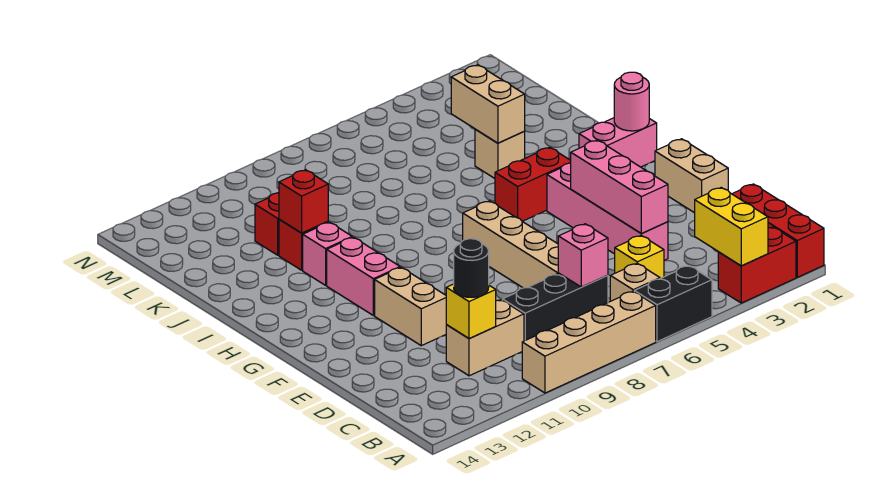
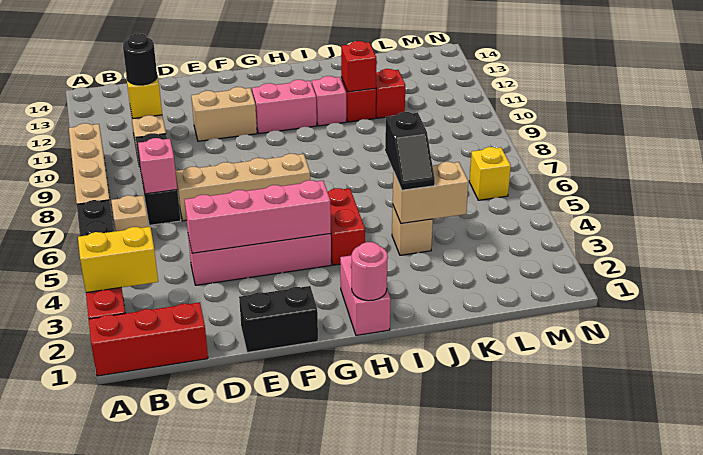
yellow 1x1 brick [615,236,664,279] -> yellow 1x1 brick moved to [469,147,511,200]
pink 1x3 brick [571,140,668,234] -> pink 1x4 brick [184,180,331,253]
tan 1x2 brick [655,139,728,213] -> black 1x2 brick [239,286,318,353]
none -> black 1x2 slope [385,112,435,190]

